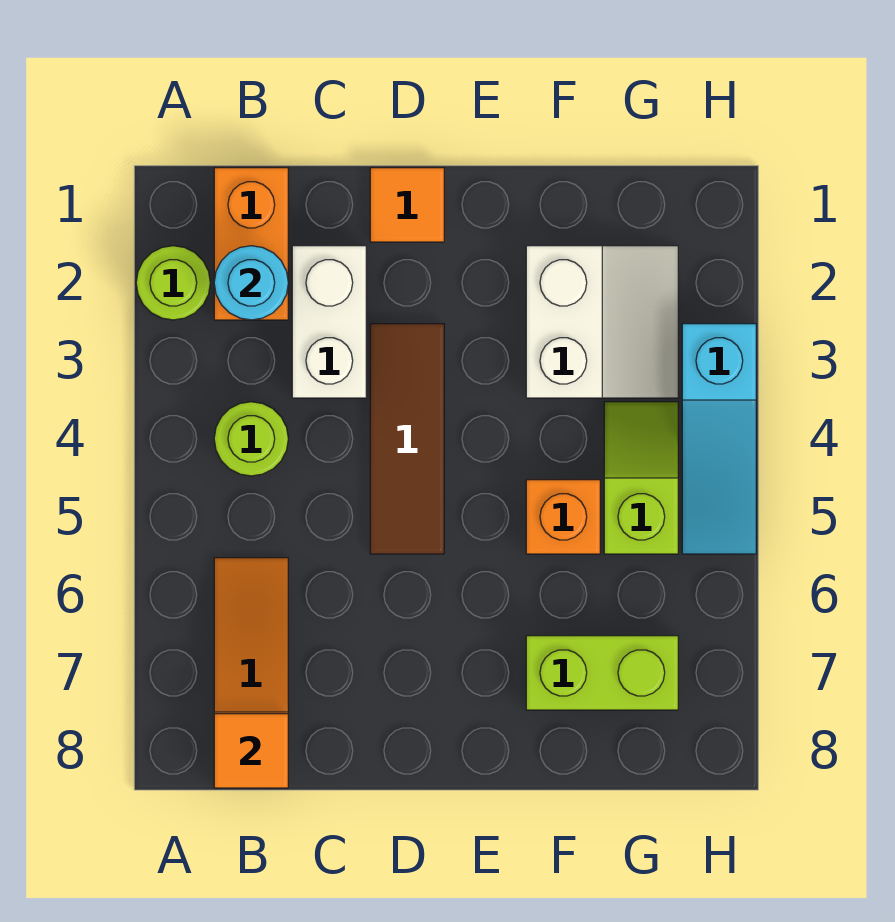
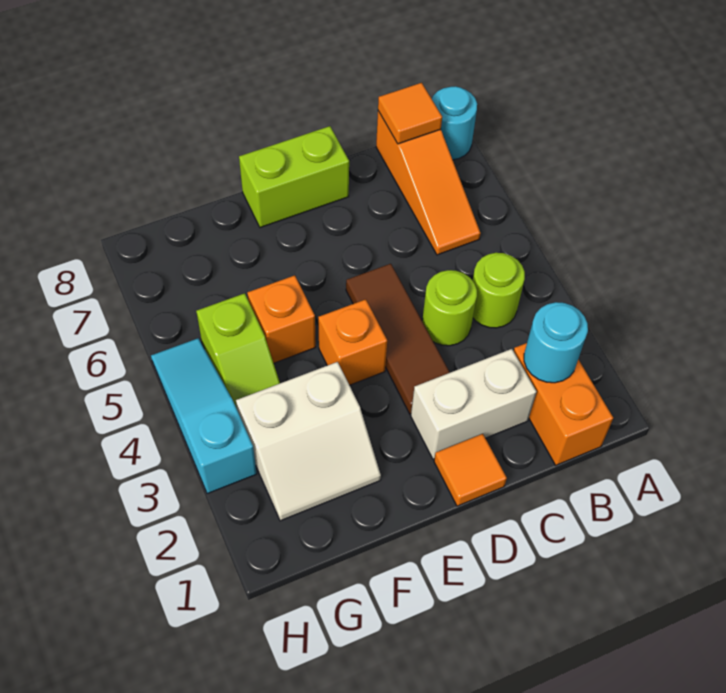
lime 1x1 round brick [136,246,210,320] -> lime 1x1 round brick moved to [422,270,477,346]
none -> cyan 1x1 round brick [432,86,477,160]
white 1x2 brick [292,246,366,398] -> white 1x2 brick turned to [411,349,536,459]
none -> orange 1x1 brick [318,299,387,385]
white 2x2 slope [526,246,678,398] -> white 2x2 slope turned to [236,362,381,521]
lime 1x2 brick [526,636,678,710] -> lime 1x2 brick moved to [239,126,349,228]

